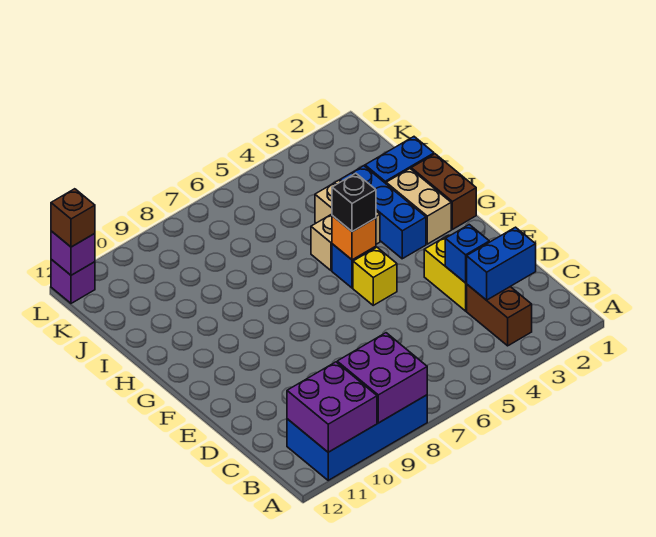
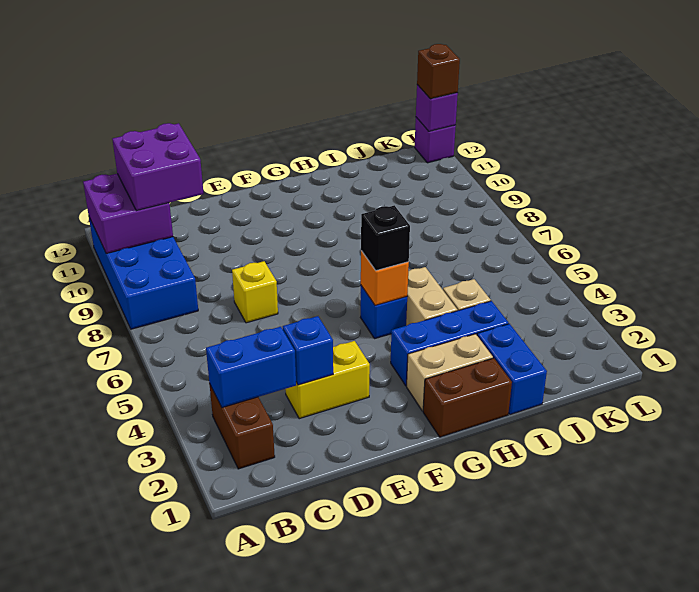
purple 2x2 brick [337,333,427,423] -> purple 2x2 brick moved to [112,123,204,211]
brown 1x2 brick [467,285,532,346] -> brown 1x2 brick turned to [210,385,275,469]
blue 1x2 brick [466,227,536,300] -> blue 1x2 brick turned to [206,327,296,408]
yellow 1x1 brick [353,247,397,305] -> yellow 1x1 brick moved to [232,261,278,323]

